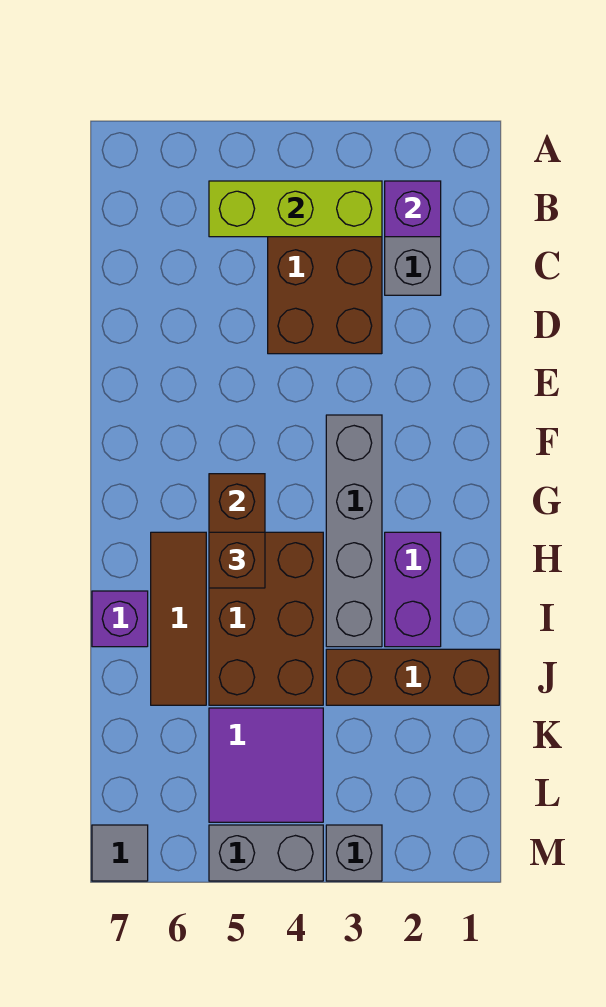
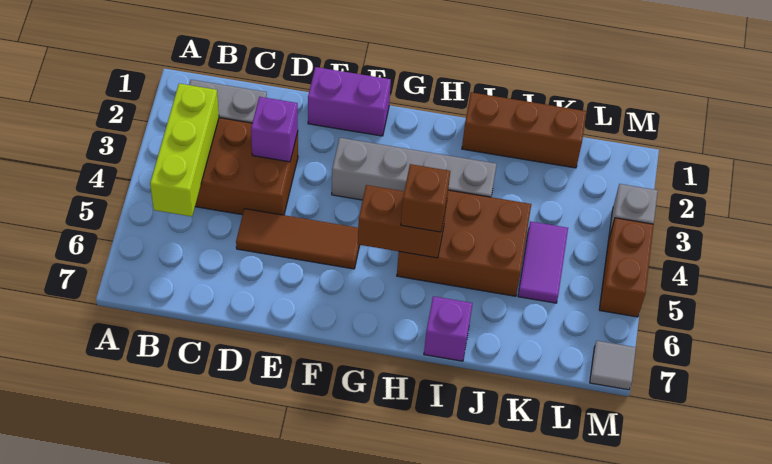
purple 1x1 brick [385,181,441,237] -> purple 1x1 brick moved to [251,97,298,162]
purple 1x2 brick [385,532,441,647] -> purple 1x2 brick moved to [308,67,391,136]
brown 1x3 tile [151,532,206,705] -> brown 1x3 tile moved to [236,209,360,269]
brown 1x3 brick [326,649,499,705] -> brown 1x3 brick turned to [462,92,586,168]
purple 2x2 tile [209,708,323,822] -> purple 1x2 tile [518,221,568,303]
grey 1x2 brick [209,825,323,881] -> brown 1x2 brick [599,218,654,317]

